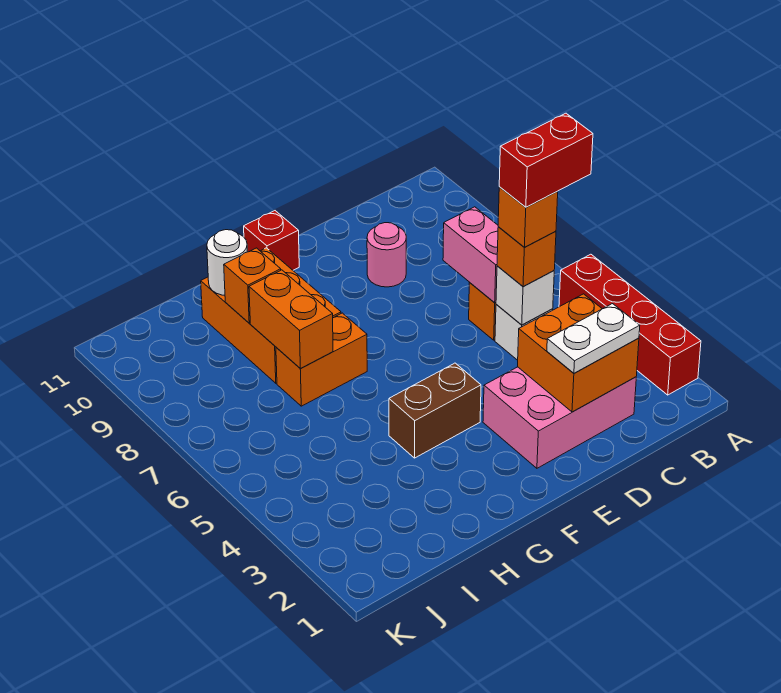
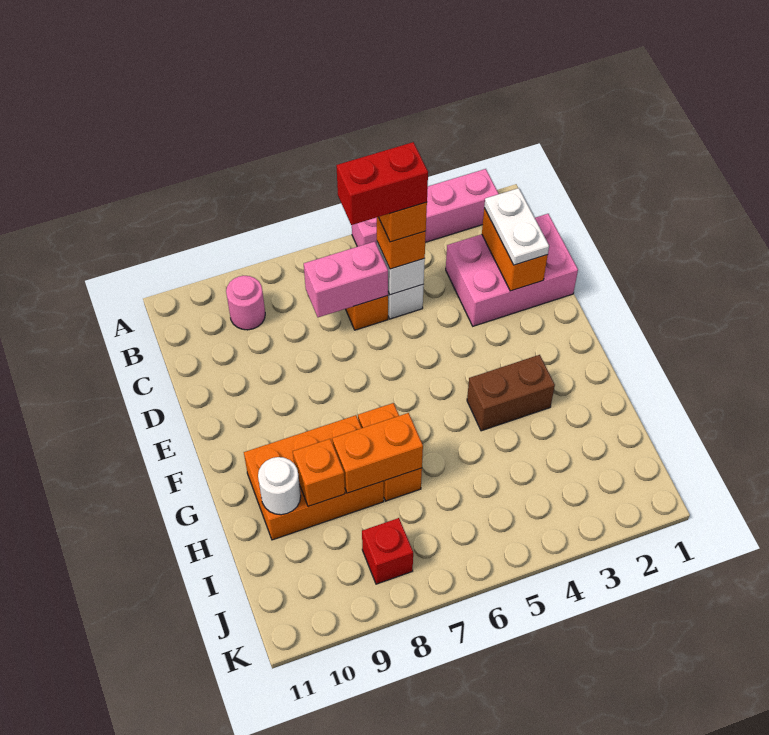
red 1x4 brick [559,254,701,395] -> pink 1x4 brick [352,169,499,247]
red 1x2 brick [499,113,593,207] -> red 1x2 brick turned to [337,142,428,225]
pink 2x3 brick [483,367,636,468] -> pink 2x3 brick turned to [446,214,578,326]
orange 2x2 brick [518,294,639,412] -> orange 1x2 brick [482,208,548,291]
pink 1x1 round brick [367,223,406,287] -> pink 1x1 round brick moved to [226,276,265,330]
brown 1x2 brick [389,363,481,458] -> brown 1x2 brick turned to [467,355,555,431]
red 1x1 brick [244,211,299,270] -> red 1x1 brick moved to [362,518,413,584]

